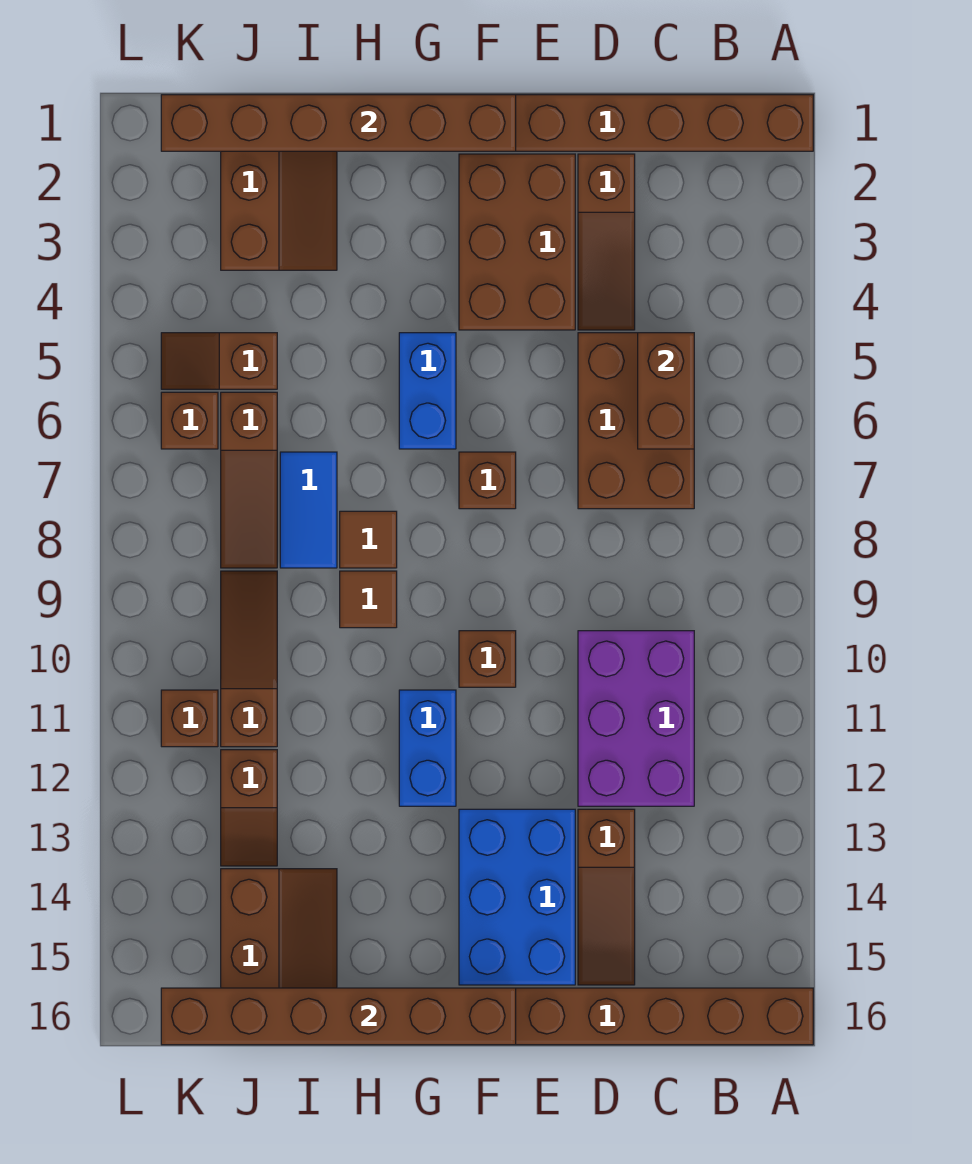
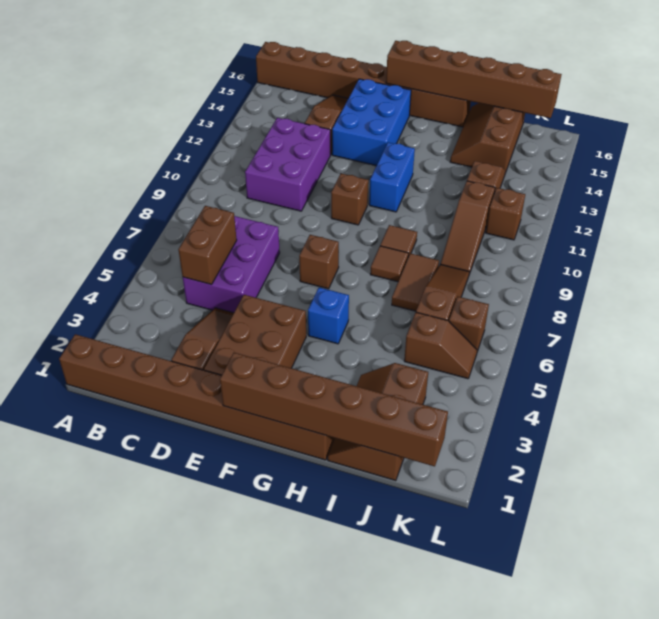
brown 2x3 brick [578,333,694,509] -> purple 2x3 brick [183,216,280,313]
blue 1x2 brick [399,333,456,449] -> blue 1x1 brick [308,287,349,344]
blue 1x2 tile [280,452,337,568] -> brown 1x2 tile [392,253,439,311]

